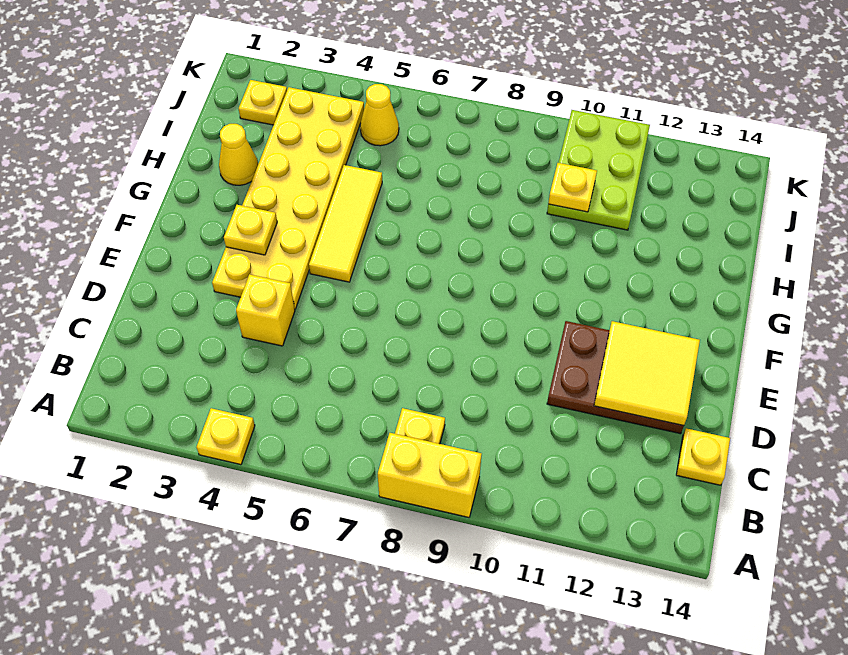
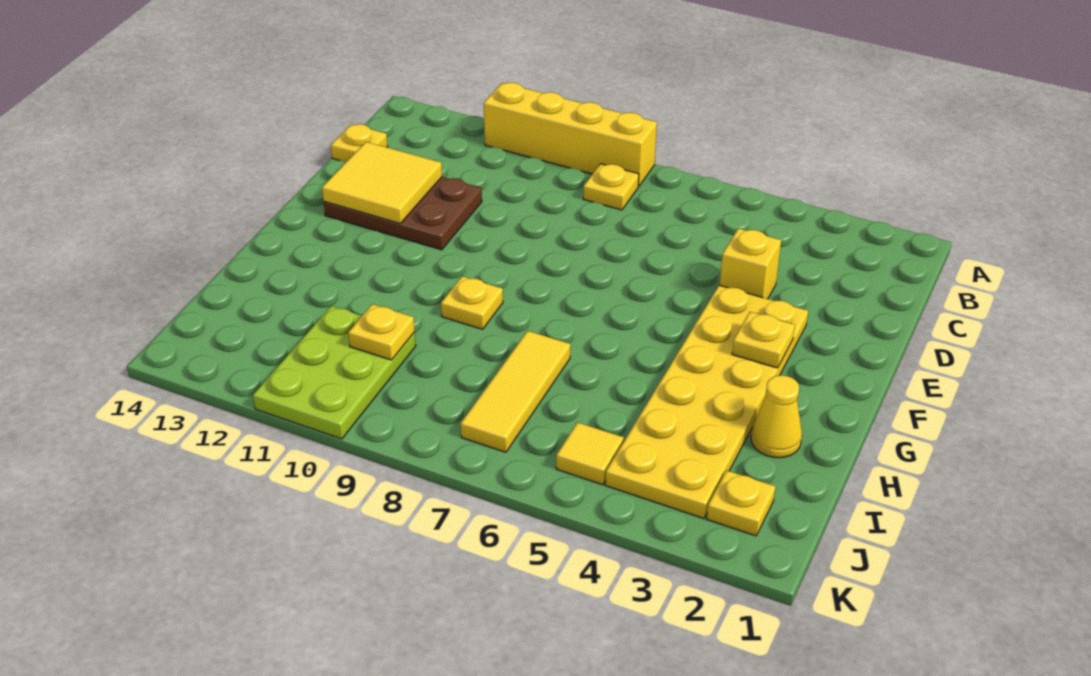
yellow 1x1 plate [197,408,255,465] -> yellow 1x1 plate moved to [441,276,503,329]
yellow 1x2 brick [378,433,482,517] -> yellow 1x4 brick [484,83,657,186]
yellow 1x3 tile [309,165,382,282] -> yellow 1x3 tile moved to [461,331,570,452]
yellow 1x1 cone [360,84,399,146] -> yellow 1x1 tile [556,422,624,485]

